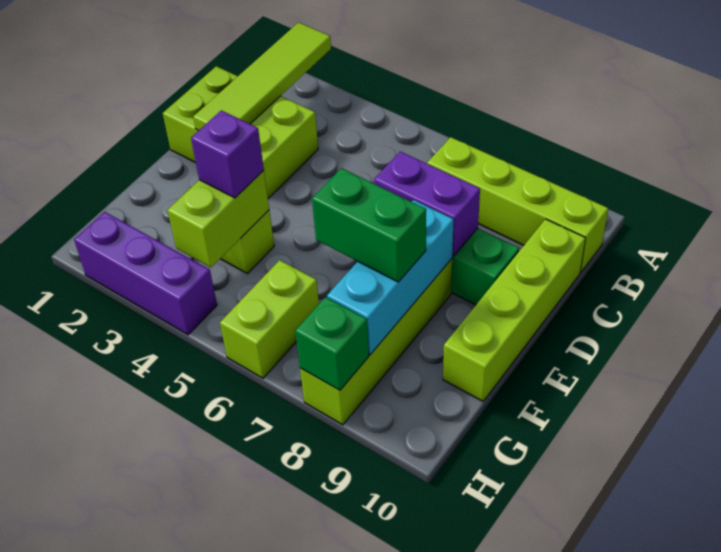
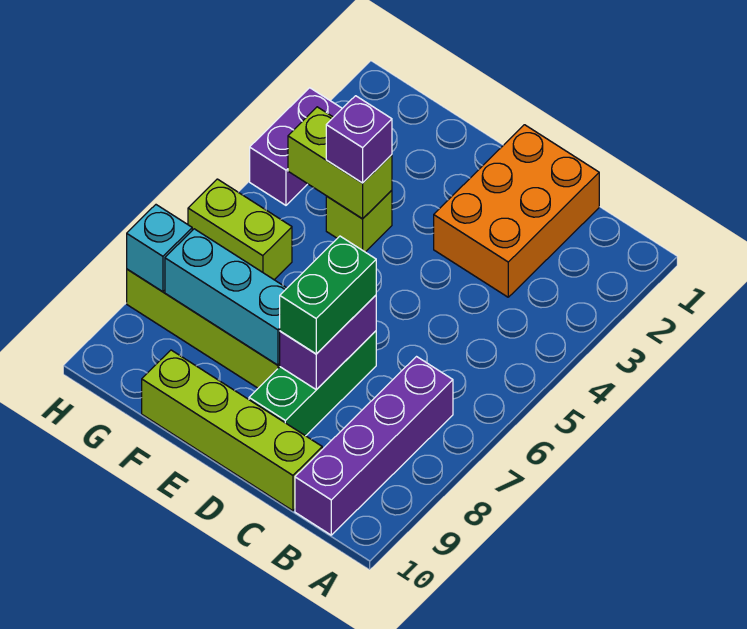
lime 1x4 tile [193,22,331,131] -> none
lime 1x4 brick [427,137,608,273] -> purple 1x4 brick [295,357,453,535]
lime 2x3 brick [163,66,318,199] -> orange 2x3 brick [434,125,599,297]
green 1x2 brick [312,168,426,282] -> green 1x2 brick moved to [280,236,376,354]
purple 1x3 brick [74,212,217,335] -> purple 1x2 brick [250,88,342,205]
green 1x1 brick [295,297,369,390] -> cyan 1x1 brick [127,205,192,292]

